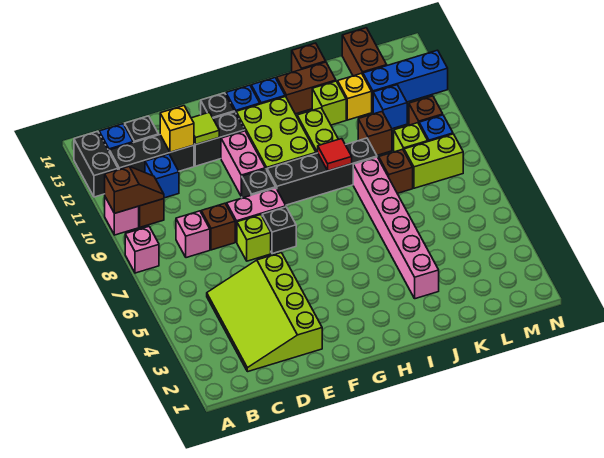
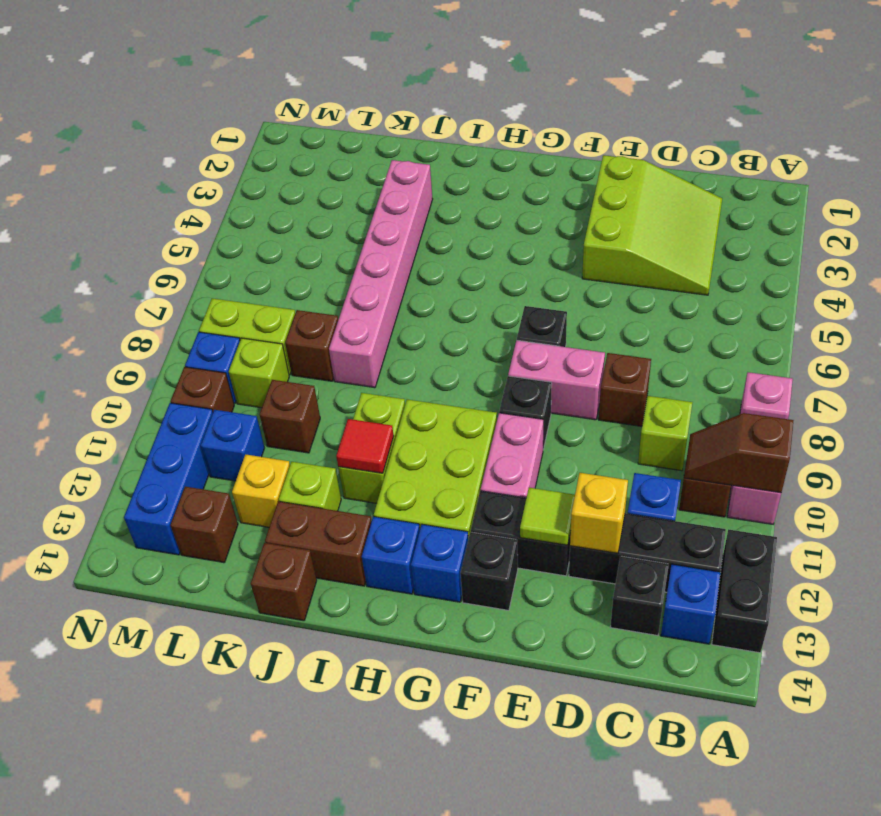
lime 3x4 slope [207,253,322,372] -> lime 3x3 slope [582,155,722,295]
pink 1x1 brick [176,211,210,258] -> none
lime 1x1 brick [237,215,271,261] -> lime 1x1 brick moved to [638,396,693,471]
black 1x4 brick [267,138,377,205] -> none
red 1x1 tile [318,139,352,171] -> red 1x1 tile moved to [336,419,394,473]
blue 1x3 brick [363,50,448,112] -> blue 1x3 brick turned to [124,403,213,555]
brown 1x2 brick [342,28,387,76] -> brown 1x1 brick [170,487,238,563]

